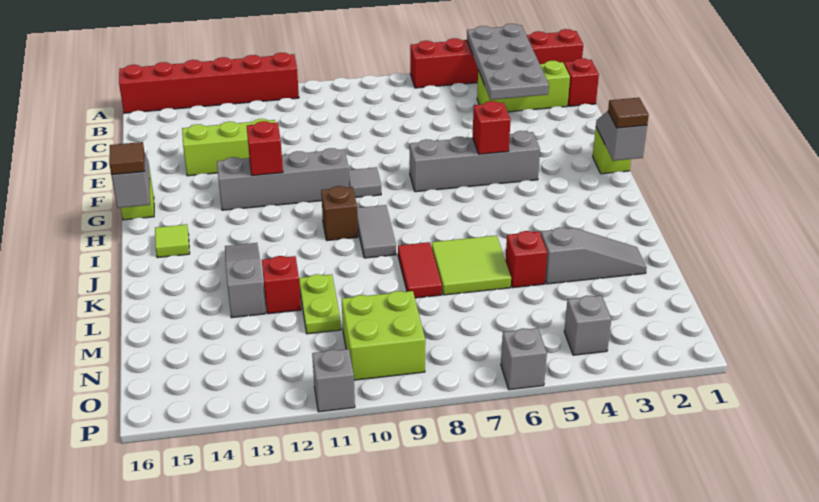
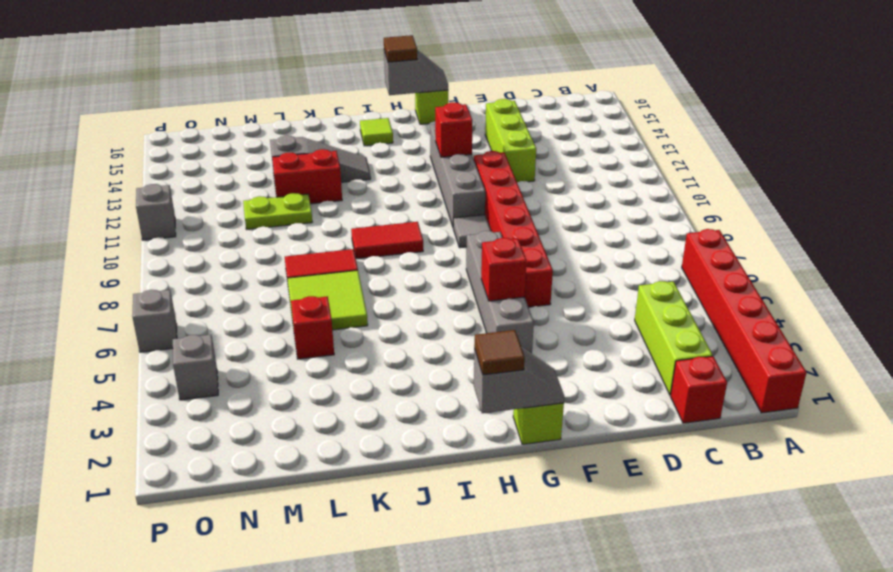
grey 2x4 plate [467,24,549,100] -> none
red 1x6 brick [119,53,299,113] -> red 1x6 brick moved to [474,151,553,307]
grey 1x2 tile [357,205,396,258] -> red 1x2 tile [351,222,423,259]
brown 1x1 brick [321,186,358,241] -> none
grey 1x3 slope [541,227,646,284] -> none
red 1x1 brick [262,256,301,314] -> red 1x2 brick [272,149,342,204]
lime 2x2 brick [342,291,425,380] -> none

